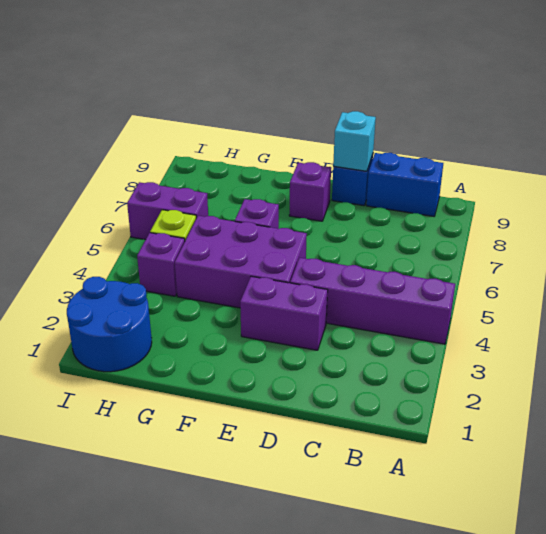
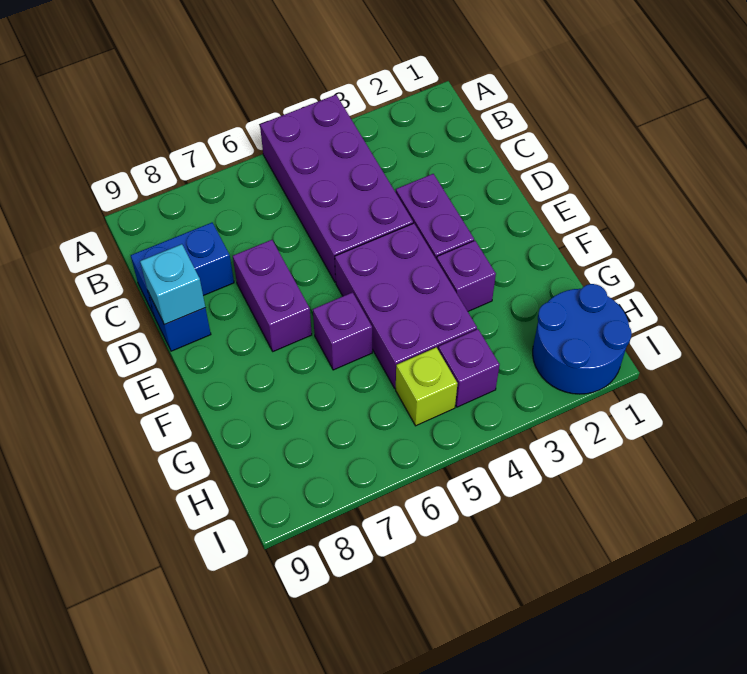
purple 1x4 brick [290,258,455,344] -> purple 2x4 brick [260,95,413,282]
blue 1x2 brick [366,153,443,216] -> blue 1x2 brick turned to [131,223,234,315]
purple 1x1 brick [289,162,331,221] -> purple 1x1 brick moved to [437,241,496,311]
purple 1x2 brick [127,182,208,240] -> purple 1x2 brick moved to [233,240,312,351]

